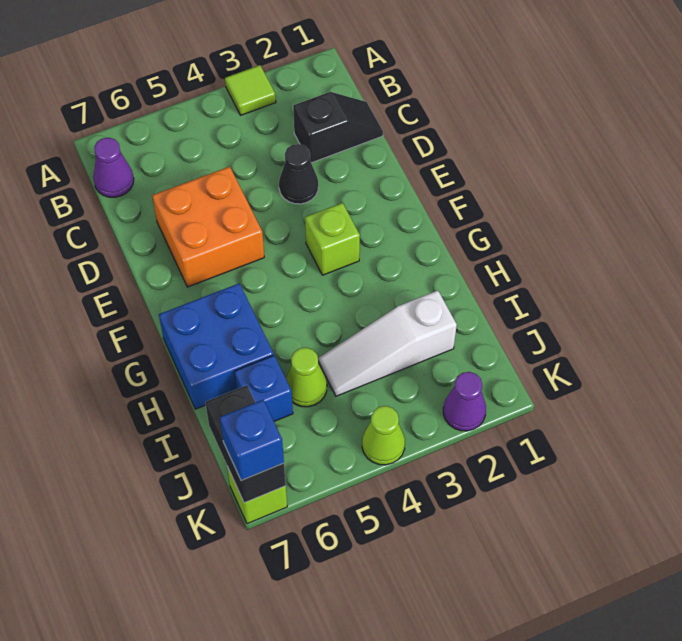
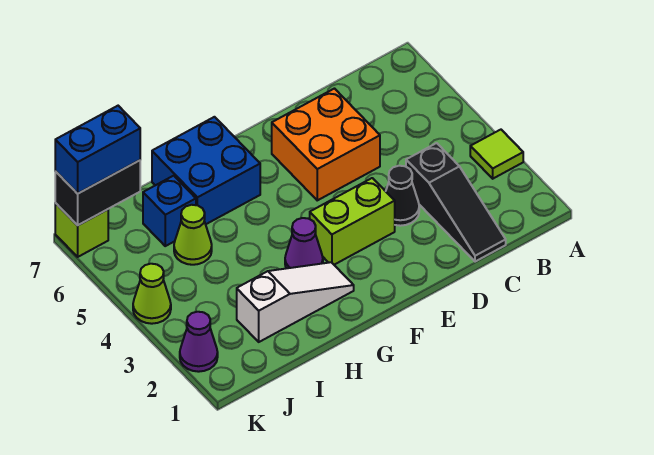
purple 1x1 cone [93,138,134,197] -> purple 1x1 cone moved to [285,218,323,268]
black 1x2 slope [293,92,383,163] -> black 1x3 slope [406,143,506,262]
lime 1x1 brick [305,203,360,275] -> lime 1x2 brick [310,178,395,265]
white 1x3 slope [319,291,457,396] -> white 1x3 slope turned to [237,262,354,342]
blue 1x1 brick [220,400,284,480] -> blue 1x2 brick [55,106,140,194]

